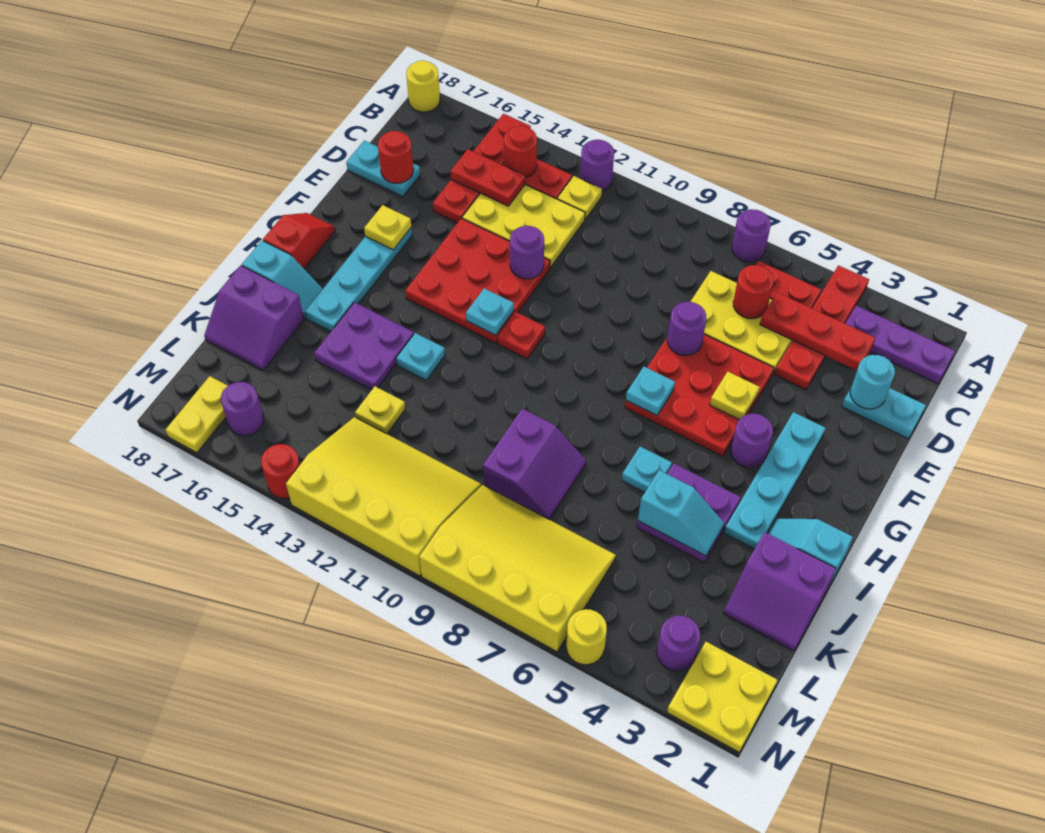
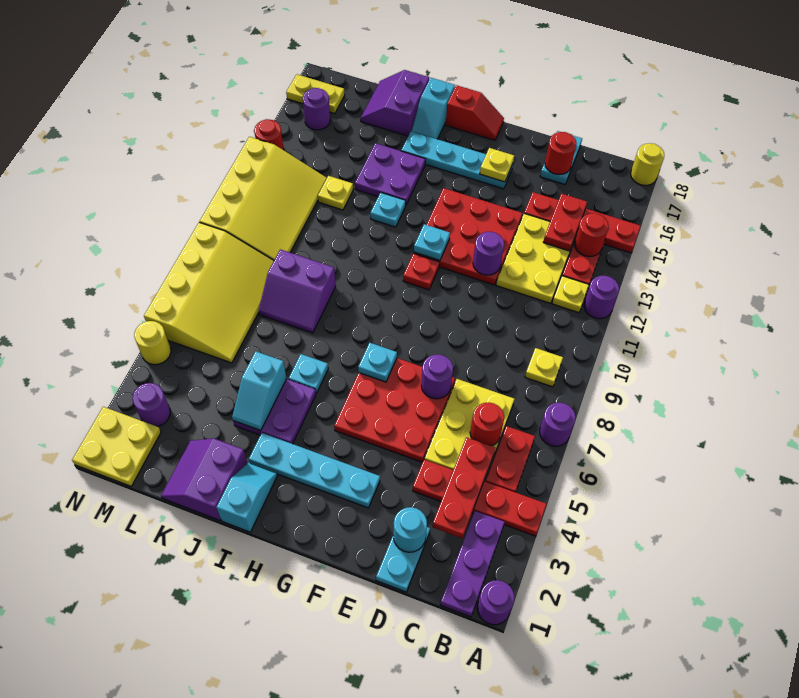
yellow 1x1 plate [710,372,759,420] -> yellow 1x1 plate moved to [525,348,563,387]
purple 1x1 round brick [731,414,773,468] -> purple 1x1 round brick moved to [477,580,514,625]

